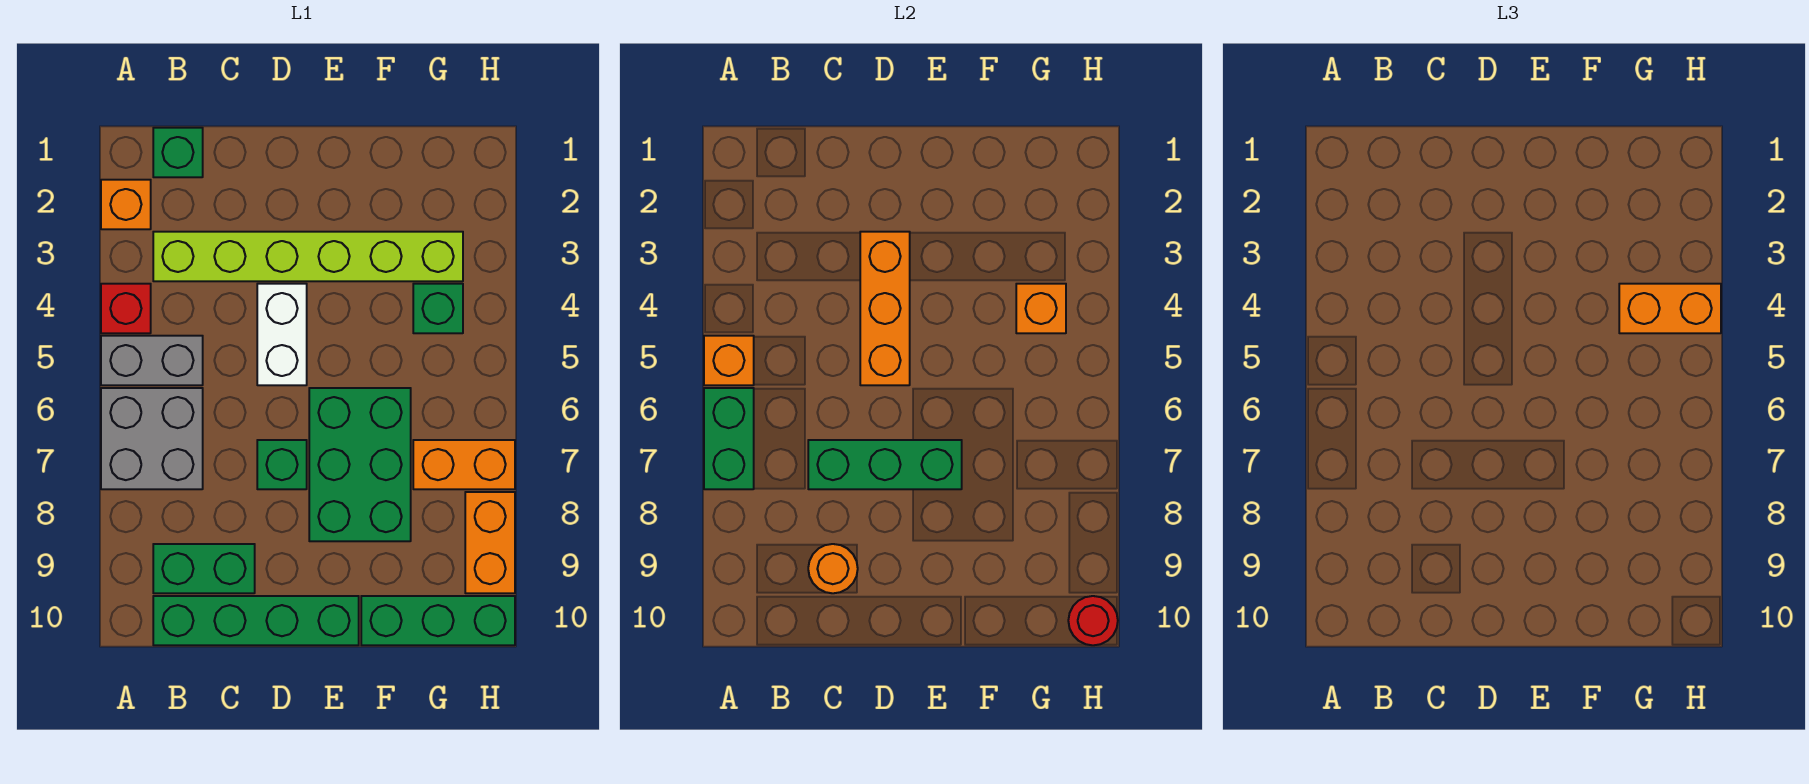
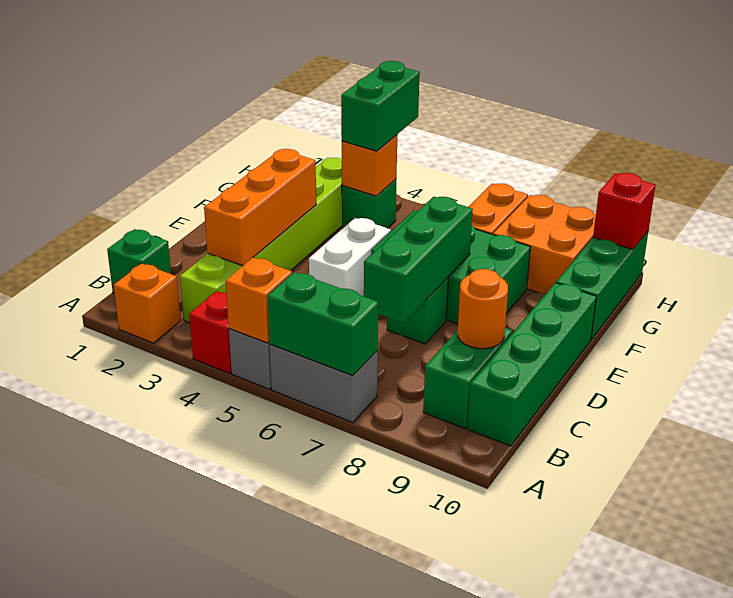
grey 2x2 brick [101,388,203,489] -> grey 1x2 brick [270,344,378,423]
orange 1x3 brick [860,232,910,385] -> orange 1x3 brick turned to [204,149,316,266]
white 1x2 brick [257,284,307,385] -> white 1x2 brick turned to [309,218,391,296]
orange 1x2 brick [1619,284,1721,333] -> green 1x2 brick [341,61,420,151]
orange 1x2 brick [465,492,515,593] -> orange 2x2 brick [493,195,596,294]
red 1x1 round brick [1068,596,1118,645] -> red 1x1 brick [593,173,655,249]

